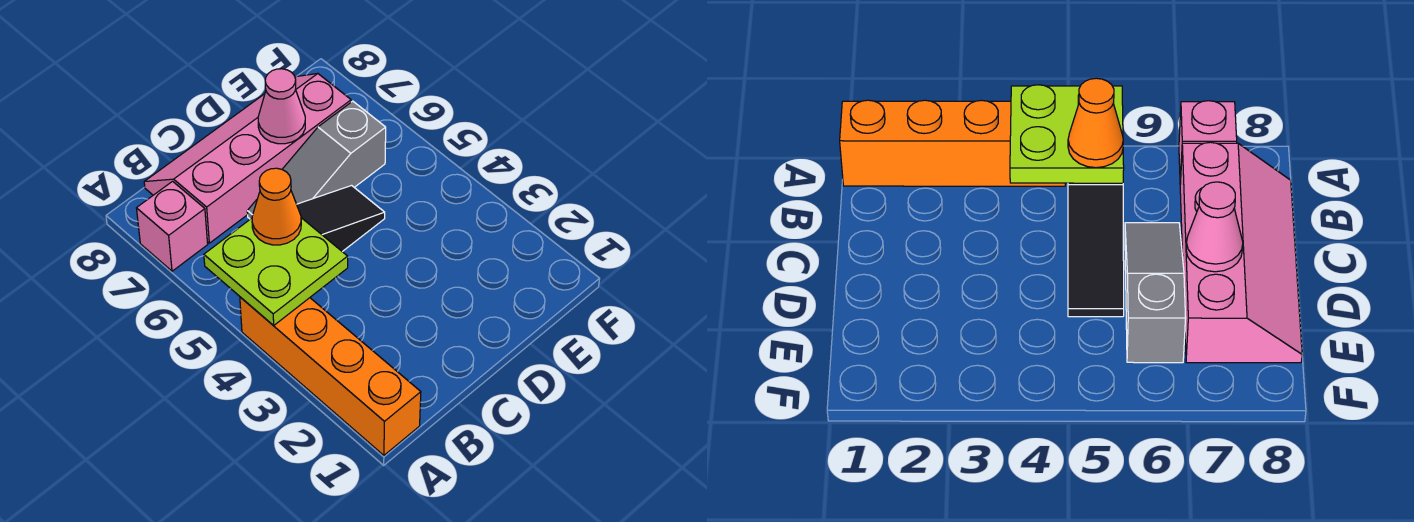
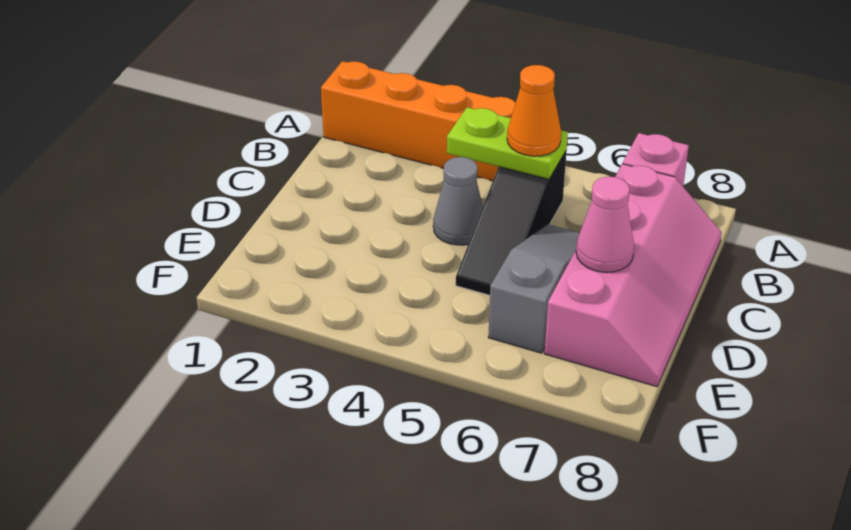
lime 2x2 plate [204,218,348,326] -> lime 1x2 plate [447,107,568,179]
none -> grey 1x1 cone [433,157,483,245]

